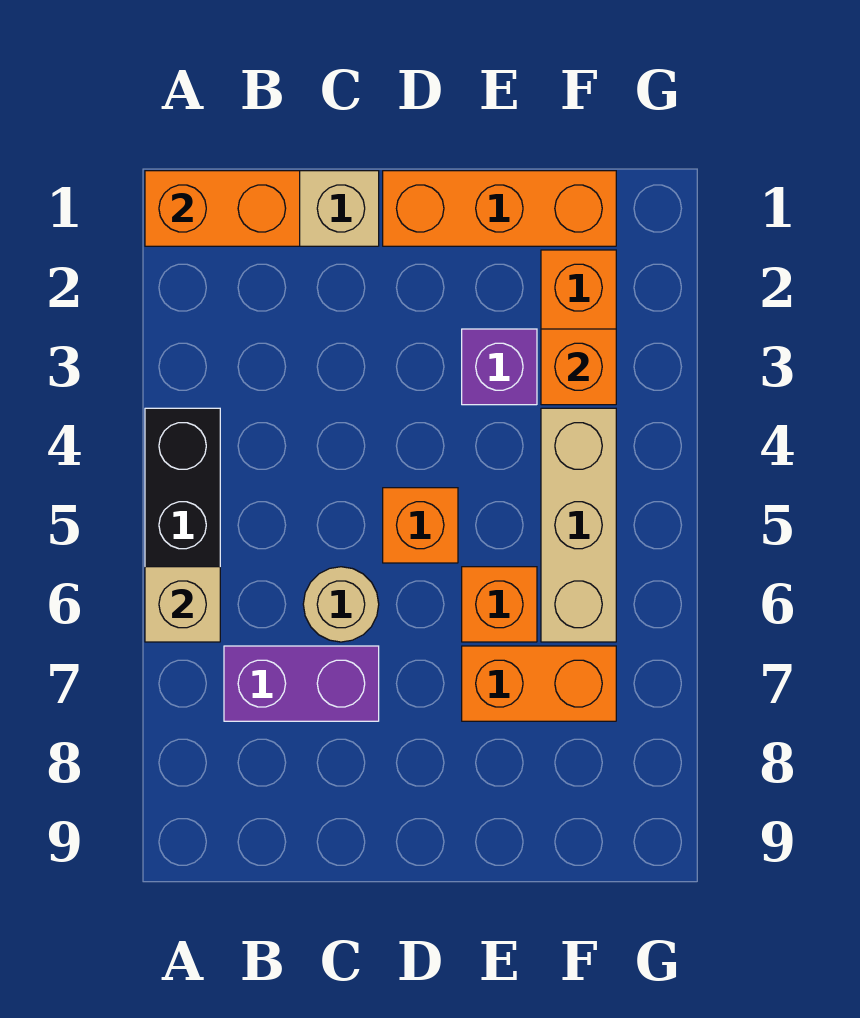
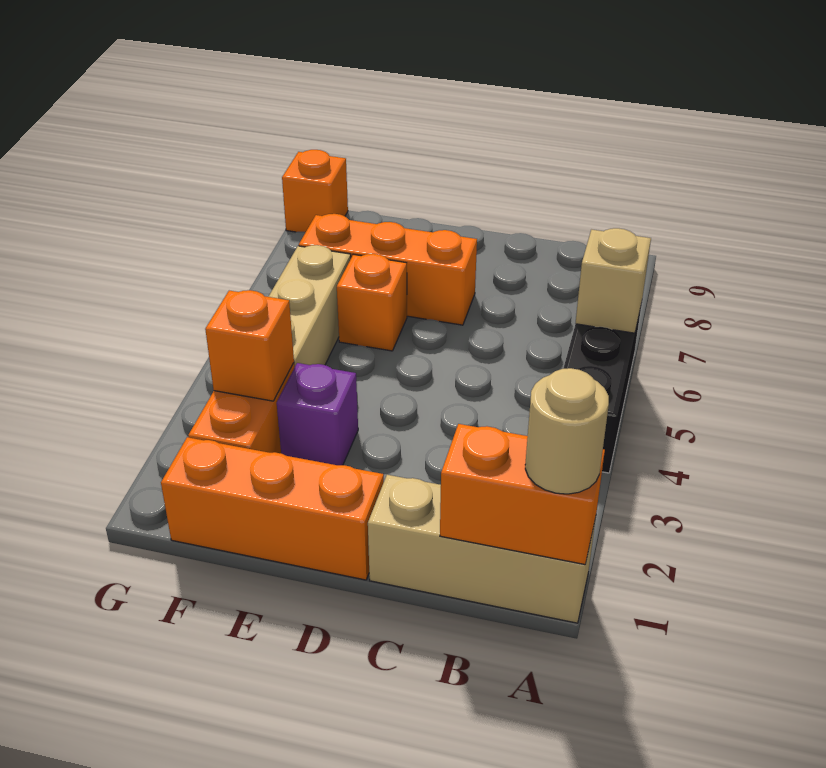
purple 1x2 brick [224,646,379,721] -> none
tan 1x1 round brick [303,567,379,642] -> tan 1x1 round brick moved to [525,368,609,494]
orange 1x1 brick [383,488,458,563] -> orange 1x1 brick moved to [282,150,348,232]
orange 1x2 brick [462,646,616,721] -> orange 1x3 brick [299,214,477,325]

